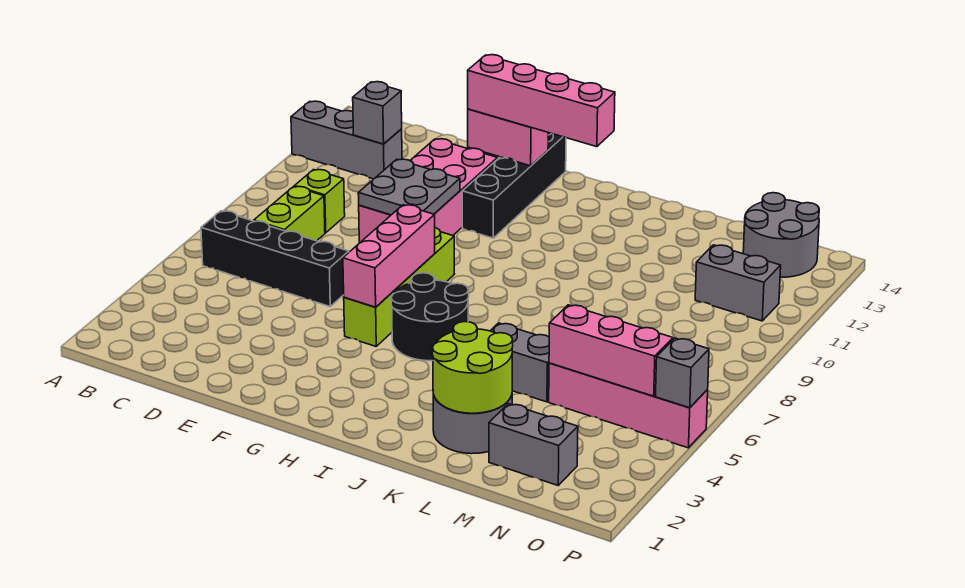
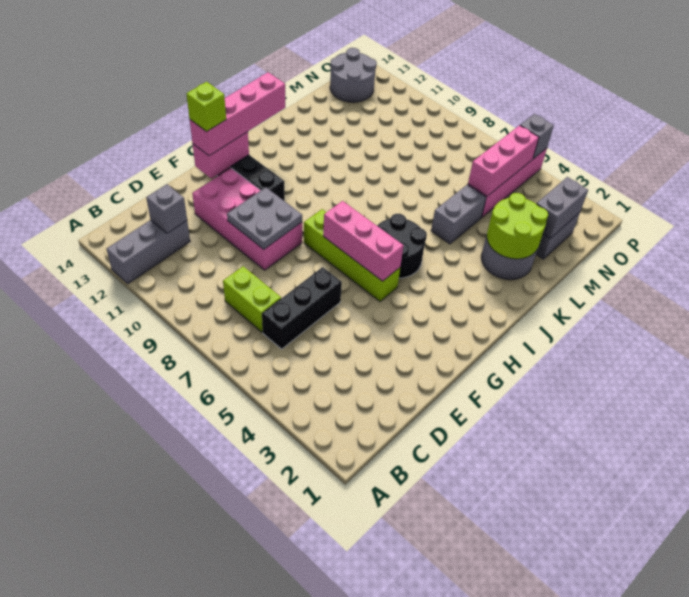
black 1x4 brick [201,211,349,306] -> black 1x3 brick [262,267,342,349]
lime 1x1 brick [295,170,345,233] -> lime 1x1 brick moved to [186,82,226,132]
grey 1x2 brick [695,245,781,321] -> grey 1x2 brick moved to [537,177,588,239]

